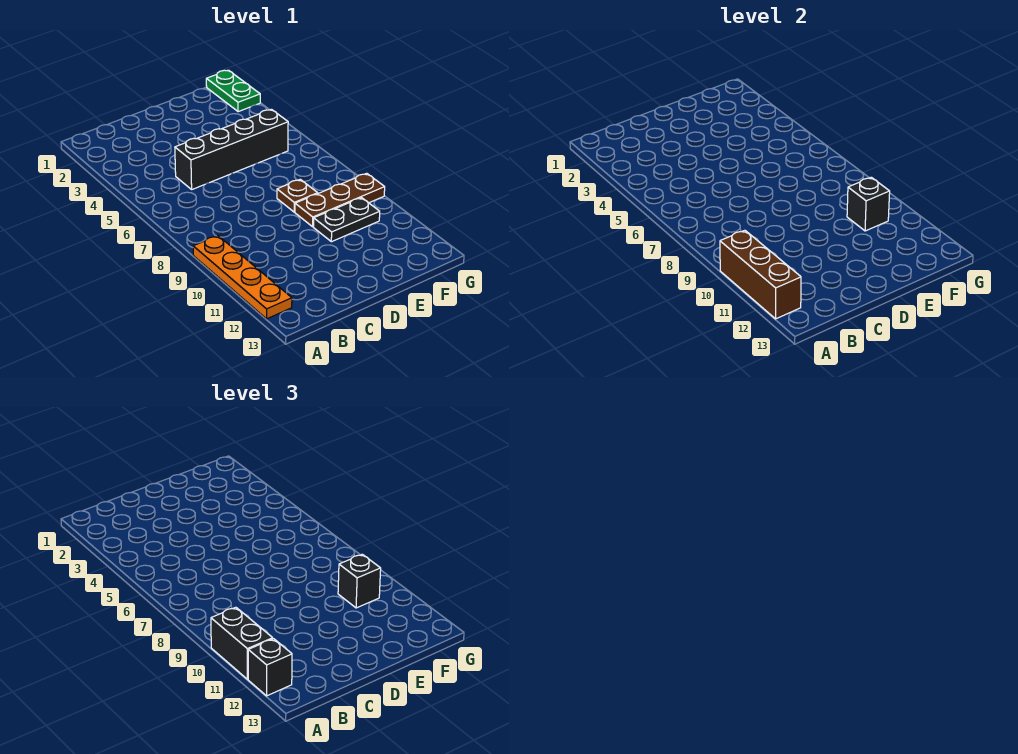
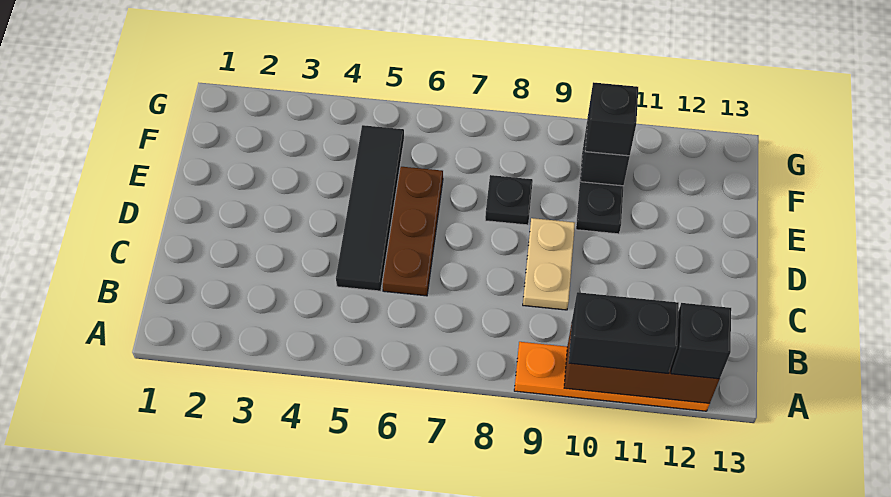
black 1x4 brick [175,109,288,189] -> black 1x4 tile [336,125,404,291]
none -> tan 1x2 plate [523,218,575,310]
brown 1x1 plate [277,179,318,212] -> black 1x1 plate [485,175,533,225]
brown 1x3 plate [295,173,385,227] -> brown 1x3 plate moved to [382,167,443,296]
green 1x2 plate [206,70,260,112] -> none

